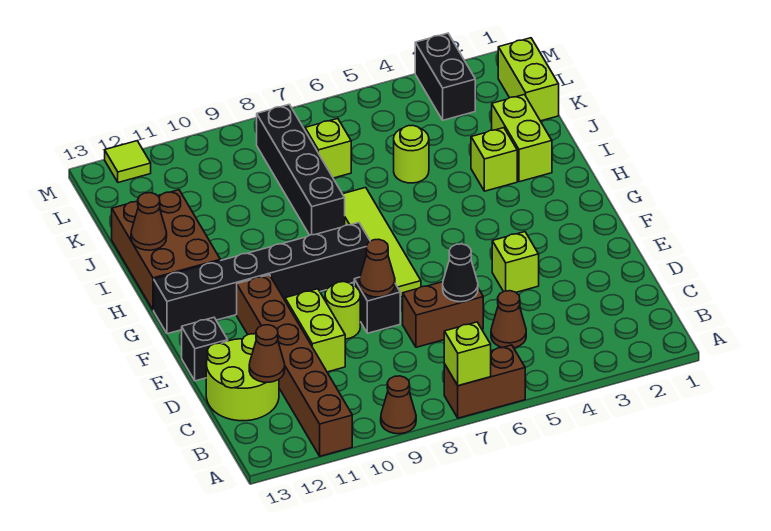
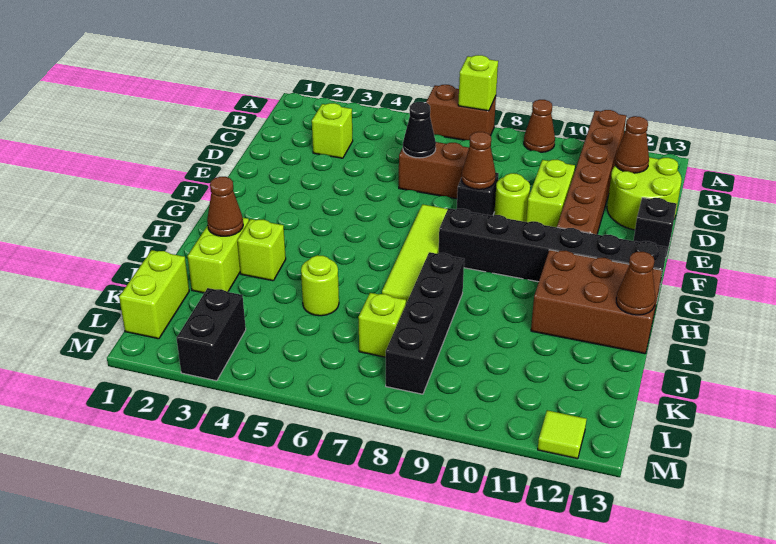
brown 1x1 cone [491,291,526,348] -> brown 1x1 cone moved to [207,177,243,236]
lime 1x1 brick [492,232,539,292] -> lime 1x1 brick moved to [312,103,353,158]
brown 2x3 brick [112,190,220,310] -> brown 2x3 brick turned to [531,250,662,354]

